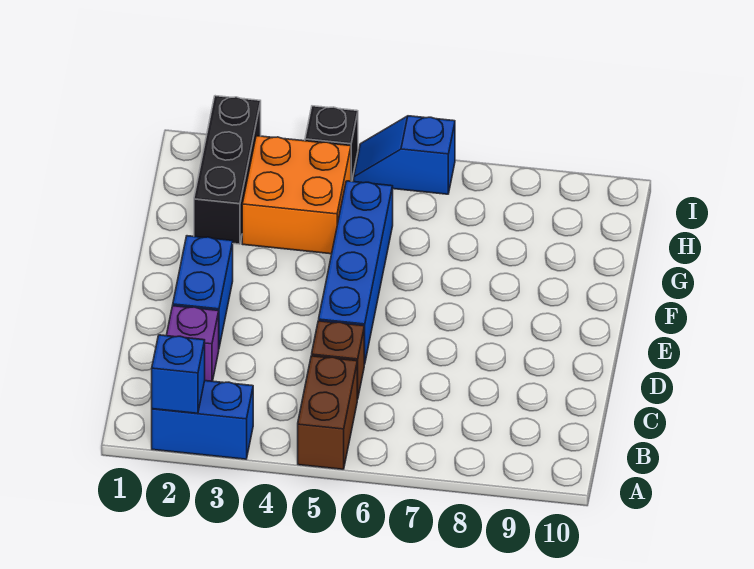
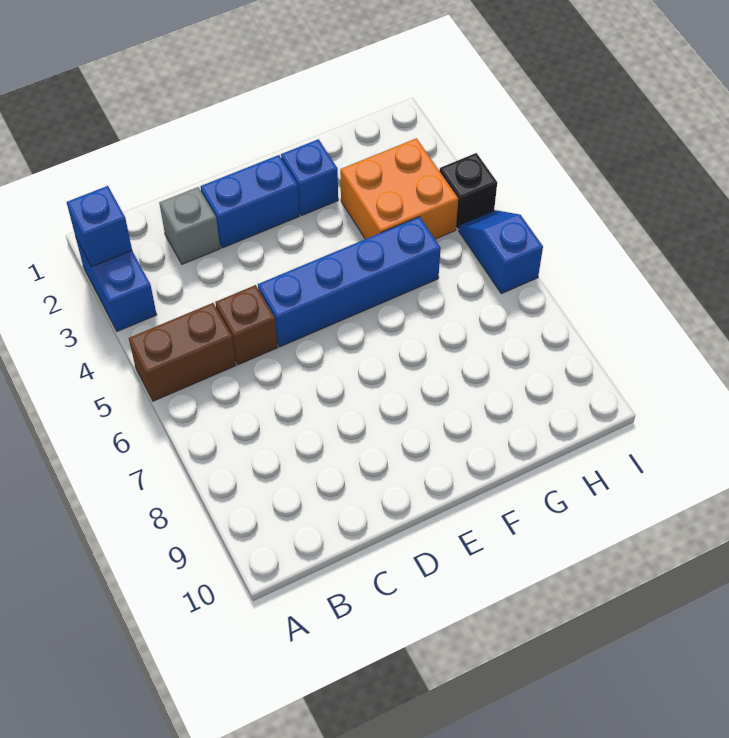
purple 1x1 brick [166,306,219,381] -> grey 1x1 brick [159,187,220,264]
none -> blue 1x1 brick [281,139,338,216]
black 1x3 brick [194,96,261,244] -> none

